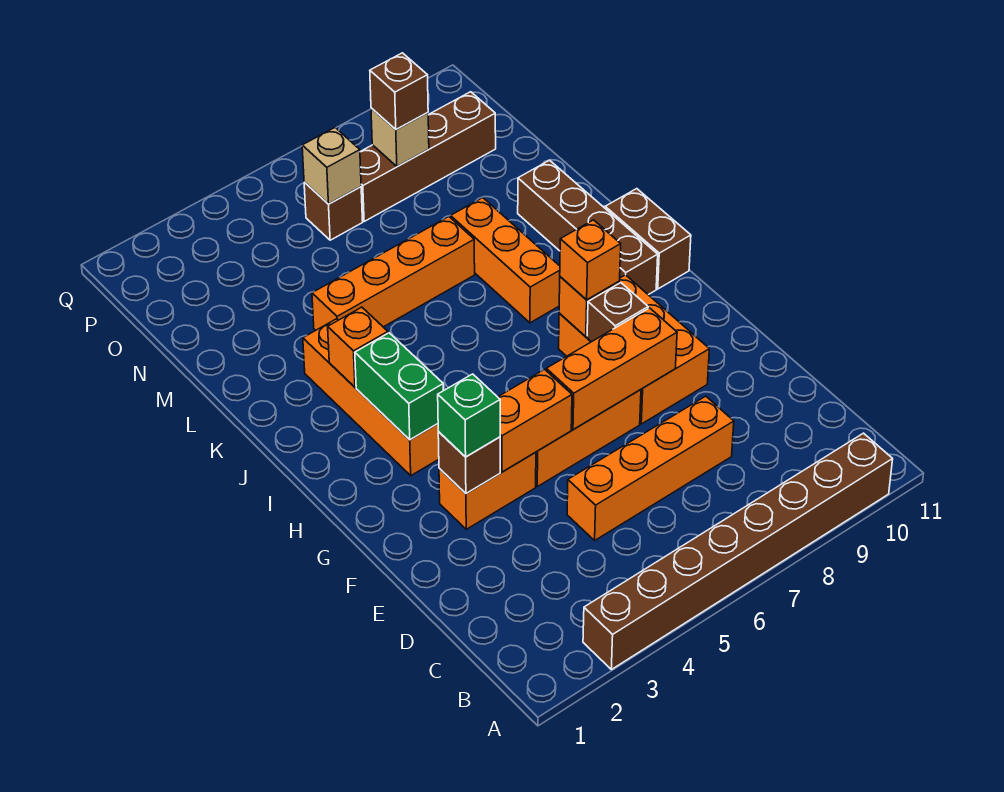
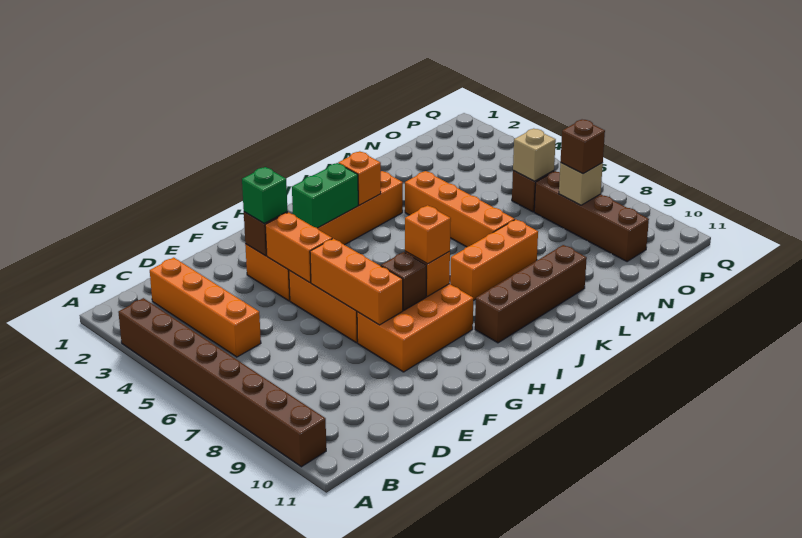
orange 1x4 brick [567,396,734,540] -> orange 1x4 brick moved to [150,258,261,357]
brown 1x2 brick [605,189,691,289] -> none

